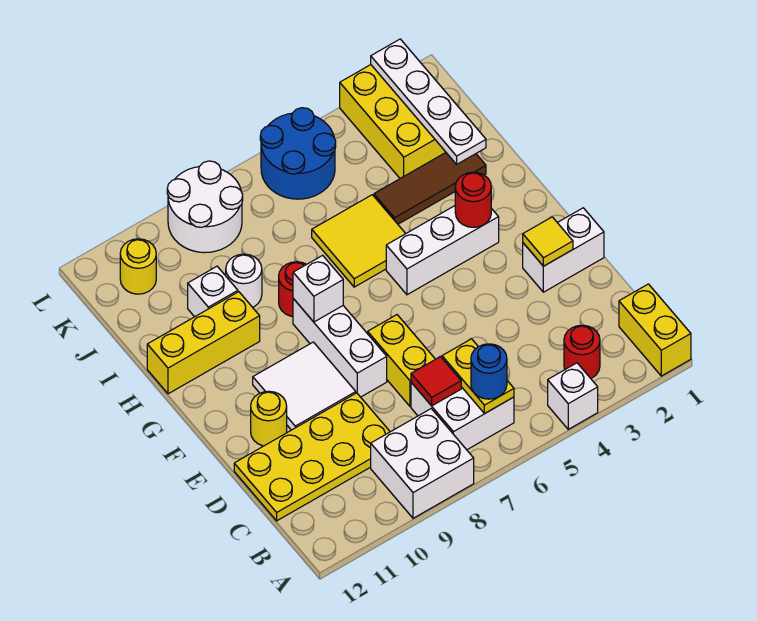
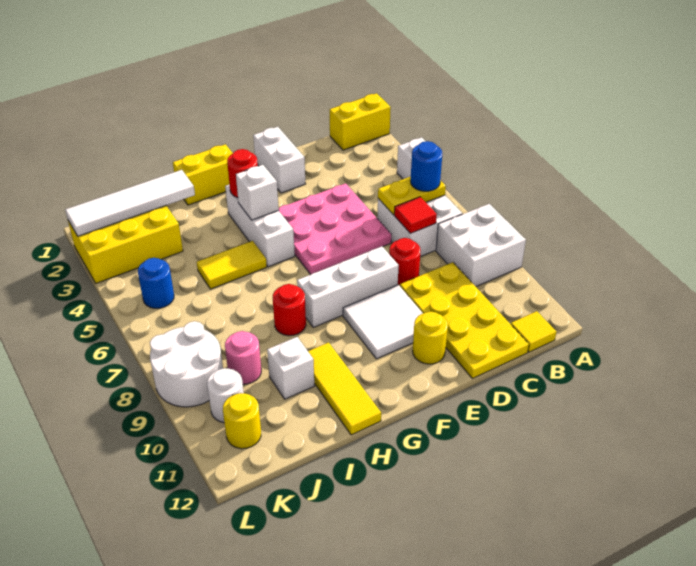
red 1x1 round brick [564,325,600,378] -> red 1x1 round brick moved to [389,238,421,286]
none -> pink 3x3 plate [279,183,391,275]
yellow 1x2 brick [368,315,435,406] -> yellow 1x2 brick moved to [173,144,233,205]
yellow 1x1 tile [523,217,573,266] -> yellow 1x1 tile moved to [511,311,556,352]
white 1x1 brick [293,255,343,322] -> white 1x1 brick moved to [236,165,279,220]
yellow 2x2 tile [312,195,406,287] -> yellow 1x2 tile [197,241,267,289]
yellow 1x3 brick [147,292,260,394] -> yellow 1x3 tile [308,342,381,435]
brown 1x3 tile [374,153,486,224] -> none
white 1x4 plate [371,39,486,164] -> white 1x4 tile [65,170,195,236]
white 1x1 round brick [226,254,262,307] -> white 1x1 round brick moved to [207,368,244,422]
none -> pink 1x1 round brick [225,331,261,384]
blue 2x2 round brick [260,108,336,199] -> blue 1x1 round brick [138,258,174,308]

